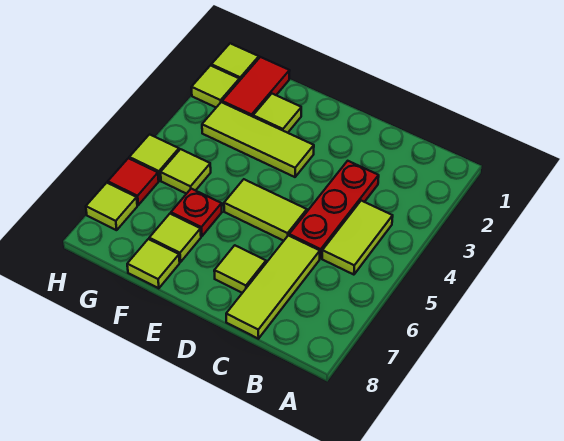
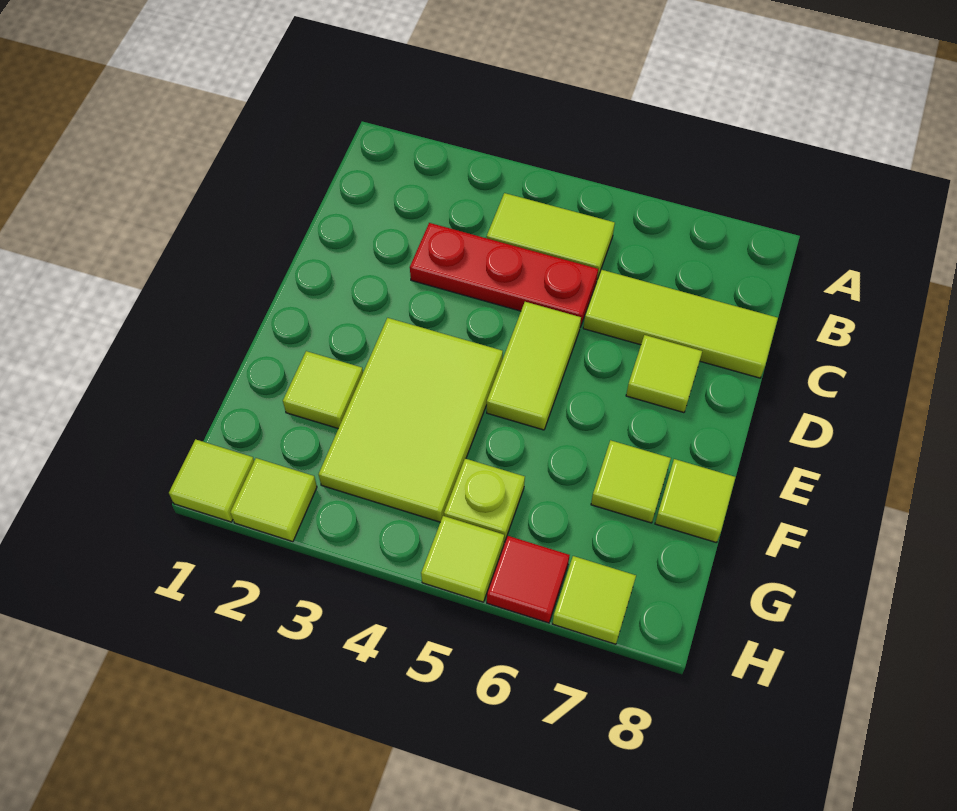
lime 1x3 tile [202,102,314,177] -> lime 2x3 tile [319,318,503,522]
red 1x1 plate [171,189,222,236] -> none
red 1x2 tile [222,57,290,117] -> none
lime 1x1 tile [161,149,211,194] -> lime 1x1 plate [444,459,525,542]

